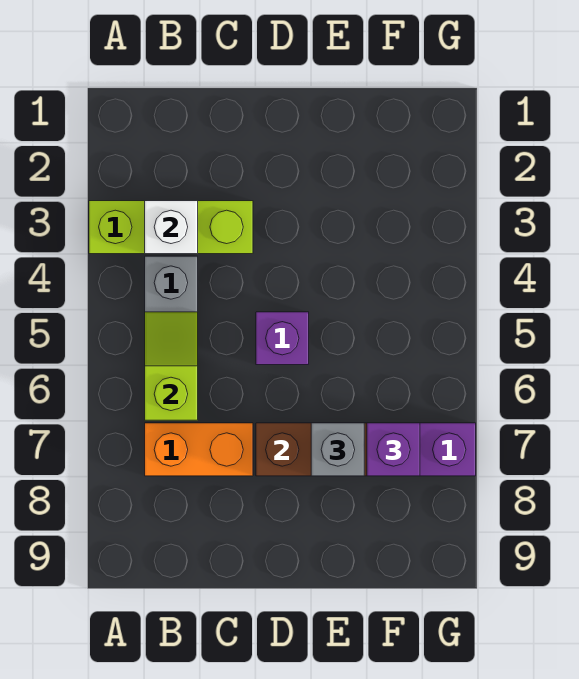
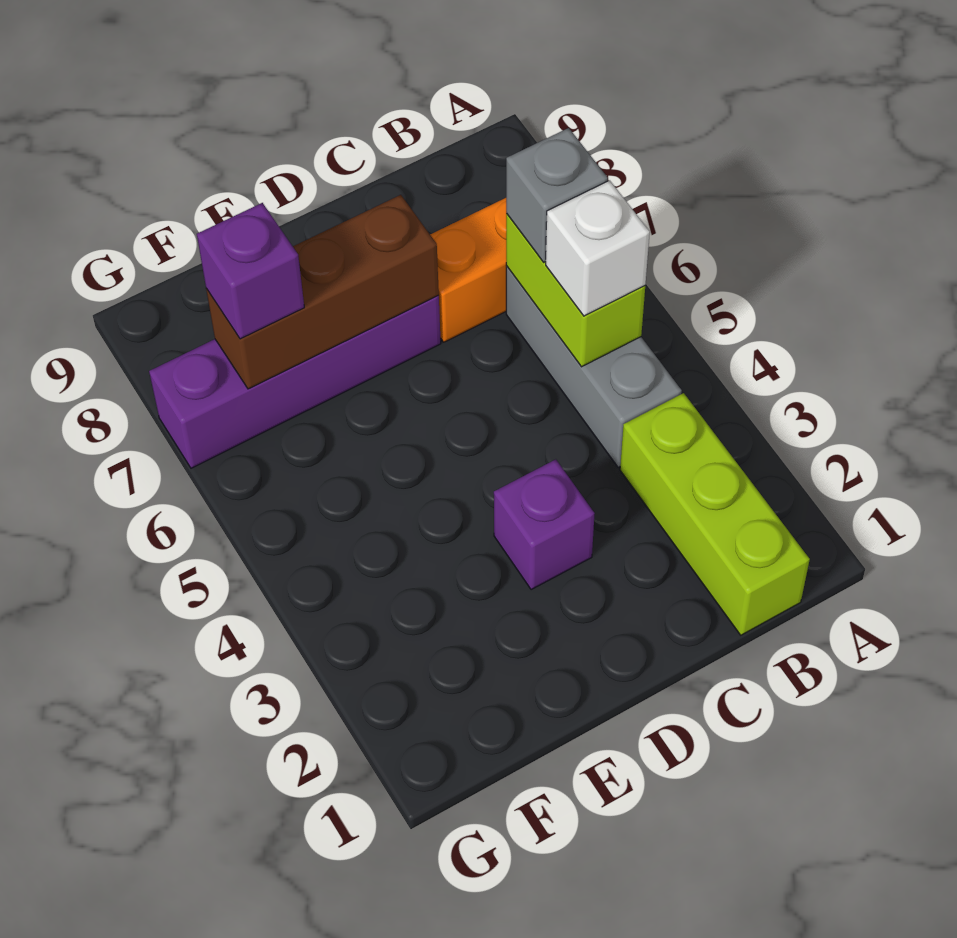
lime 1x3 brick [89,201,253,254] -> lime 1x3 brick turned to [620,393,810,635]
white 1x1 brick [145,201,198,254] -> white 1x1 brick moved to [546,180,650,316]
lime 1x2 slope [145,312,198,420] -> lime 1x2 brick [506,214,645,367]
purple 1x1 brick [256,312,309,365] -> purple 1x1 brick moved to [494,459,595,590]
grey 1x1 brick [311,423,364,476] -> grey 1x1 brick moved to [506,128,608,262]

